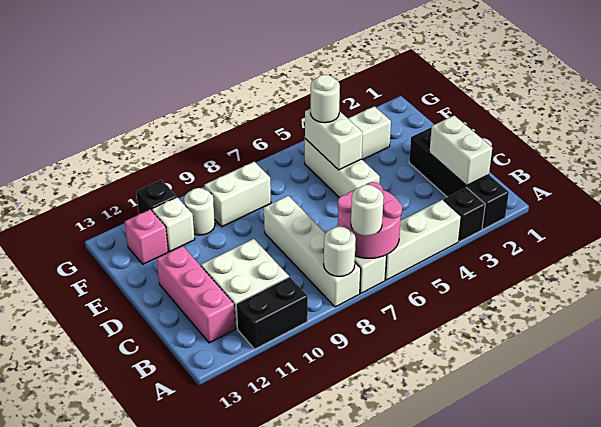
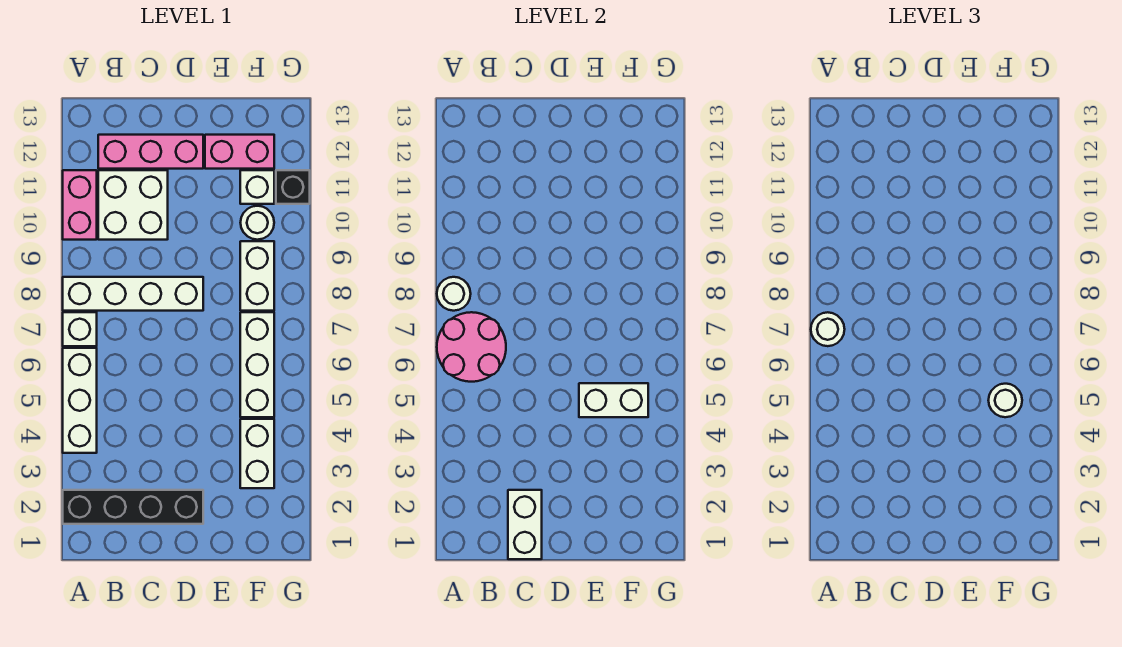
black 1x1 brick [444,188,485,242] -> none
black 1x2 brick [236,277,308,349] -> pink 1x2 brick [63,170,97,240]
white 1x2 brick [429,116,492,186] -> white 1x2 brick turned to [508,490,542,559]
white 1x3 brick [305,139,380,198] -> white 1x3 brick turned to [240,312,274,417]
pink 1x1 brick [125,209,168,264] -> pink 1x2 brick [205,135,274,169]

